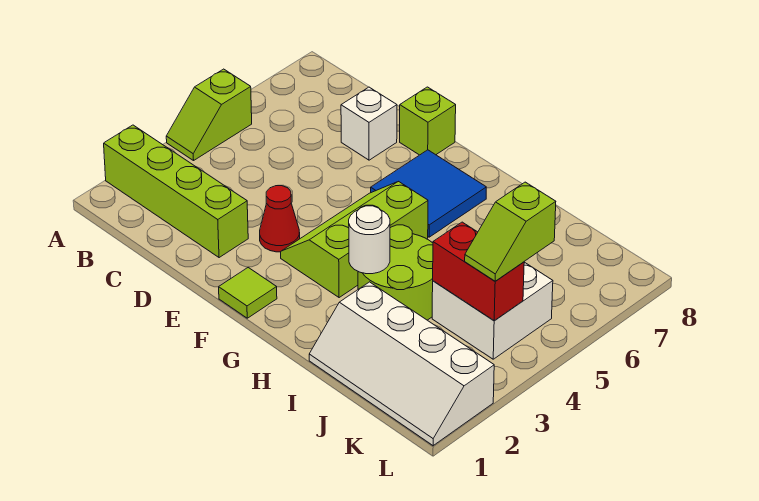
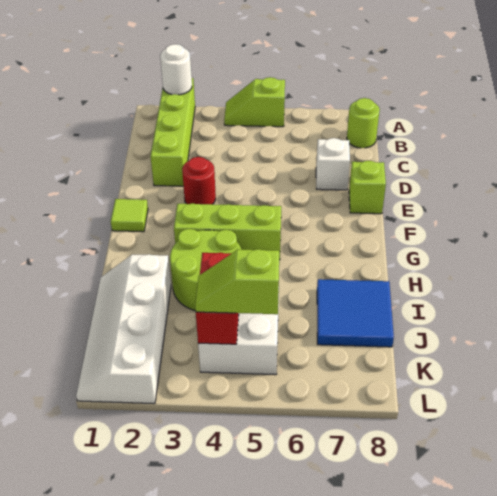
none -> lime 1x1 round brick [347,98,380,148]
red 1x1 cone [260,186,300,252] -> red 1x1 round brick [182,157,216,204]
blue 2x2 tile [371,150,486,237] -> blue 2x2 tile moved to [317,279,394,347]
white 1x1 round brick [349,206,390,274] -> white 1x1 round brick moved to [160,44,192,95]

